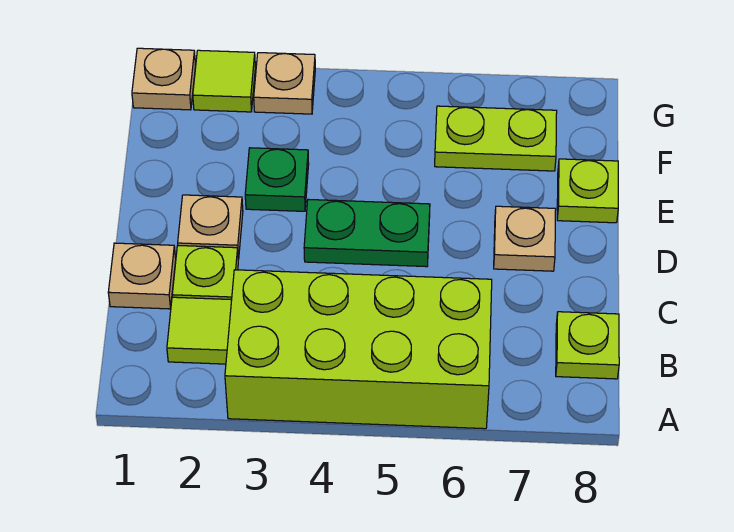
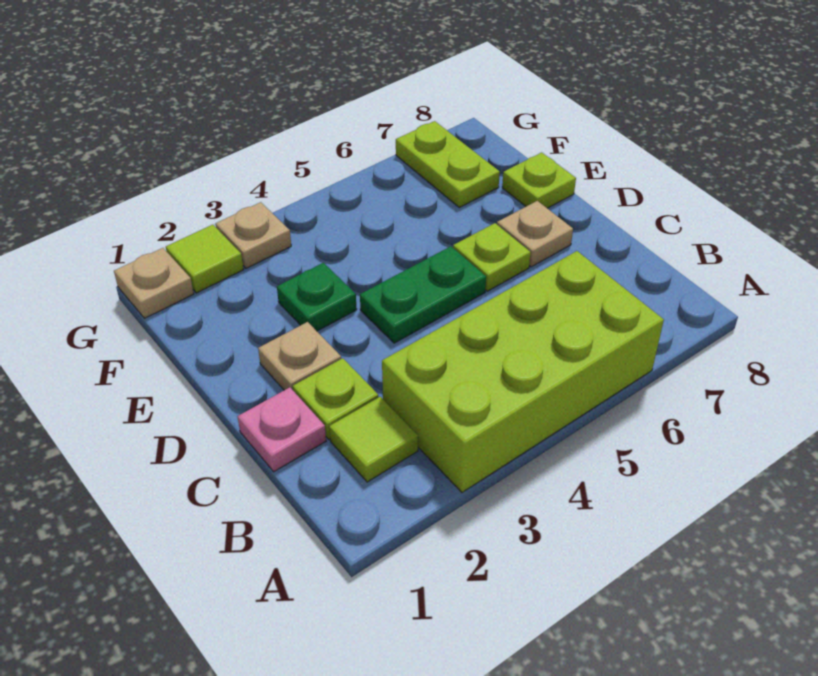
lime 1x1 plate [556,312,619,379] -> lime 1x1 plate moved to [453,223,531,291]
tan 1x1 plate [108,243,176,309] -> pink 1x1 plate [237,387,326,472]
lime 1x2 plate [435,106,557,171] -> lime 1x2 plate turned to [396,121,500,207]

